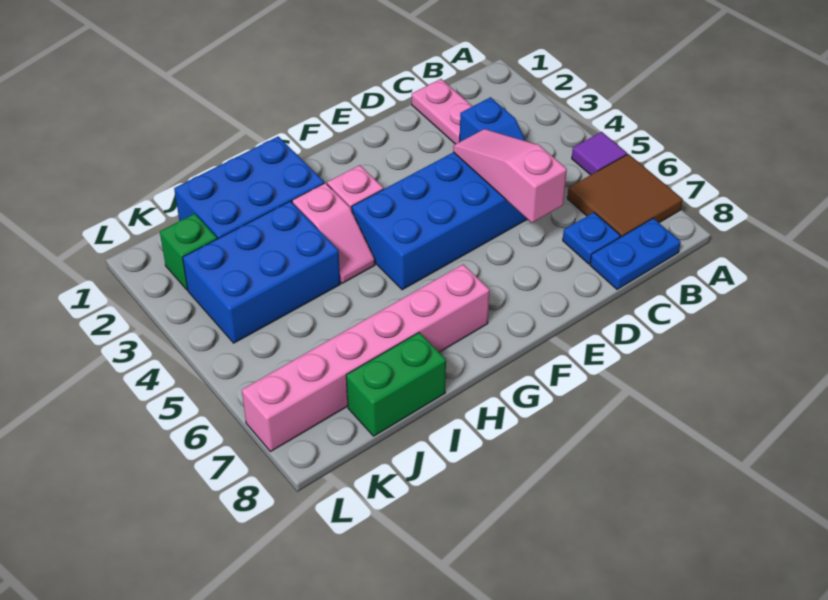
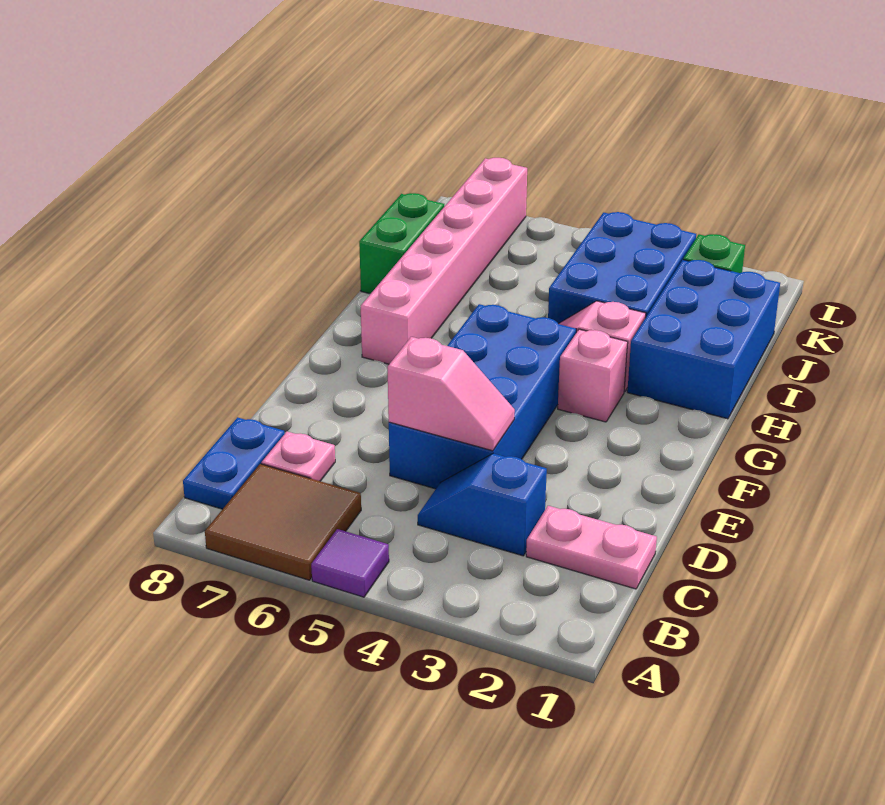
blue 1x1 plate [563,212,620,264] -> pink 1x1 plate [261,432,335,481]
pink 1x3 slope [453,129,567,223] -> pink 1x2 slope [388,337,515,451]

